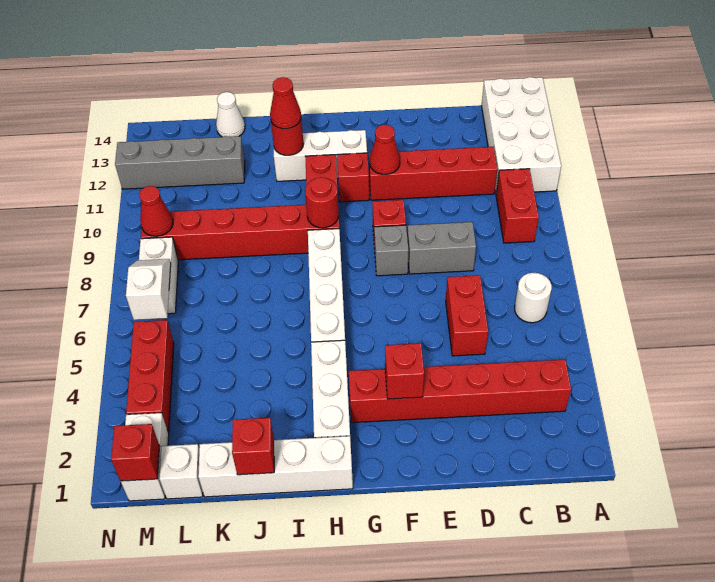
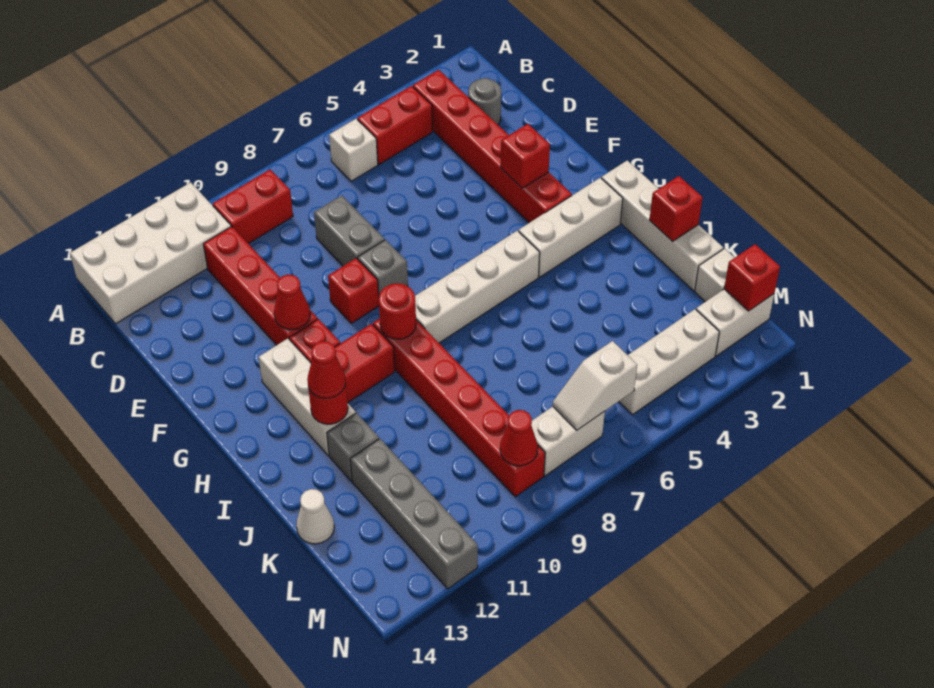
white 1x1 round brick [515,273,552,323] -> white 1x1 brick [329,119,378,181]
none -> grey 1x1 round brick [468,78,501,124]
red 1x2 brick [446,275,488,356] -> red 1x2 brick moved to [357,86,432,164]
none -> grey 1x1 brick [327,413,379,481]
red 1x3 brick [126,320,174,432] -> white 1x3 brick [619,309,719,415]

